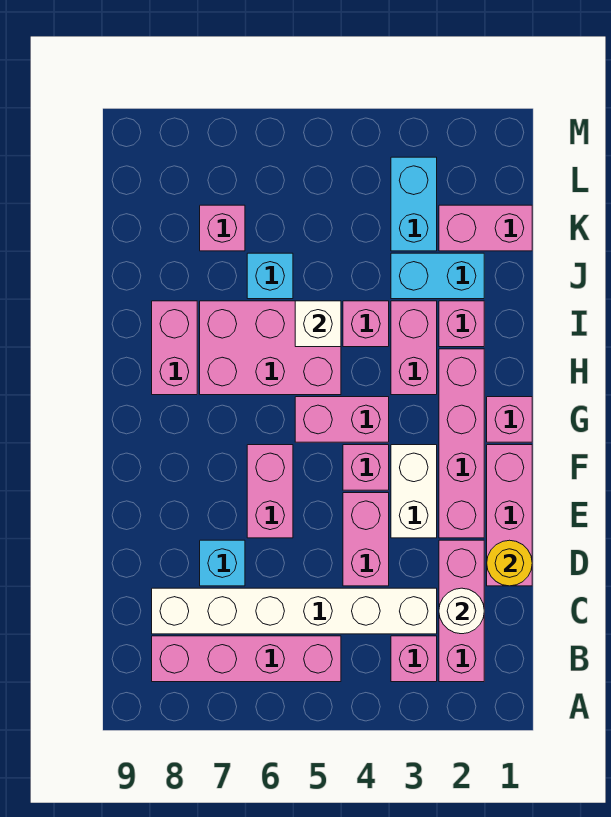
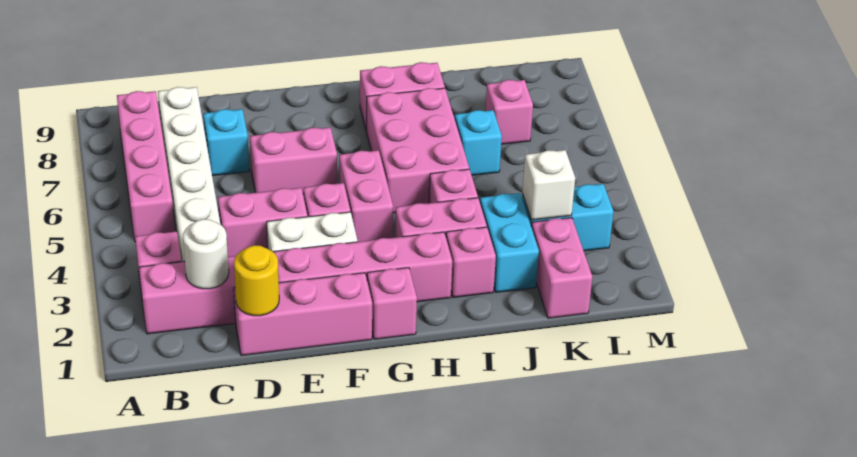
white 1x1 brick [295,301,341,347] -> white 1x1 brick moved to [522,150,575,220]

